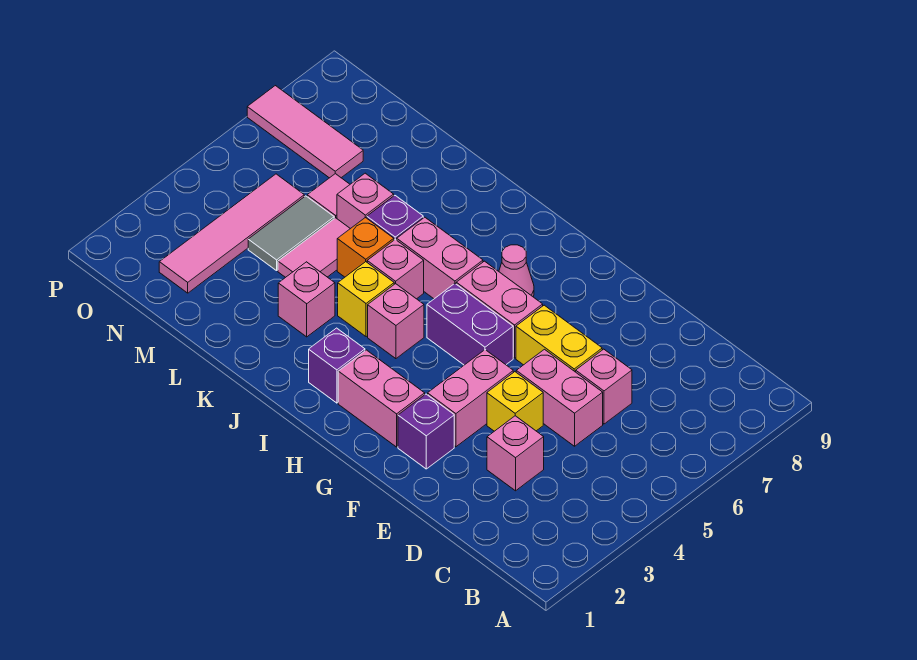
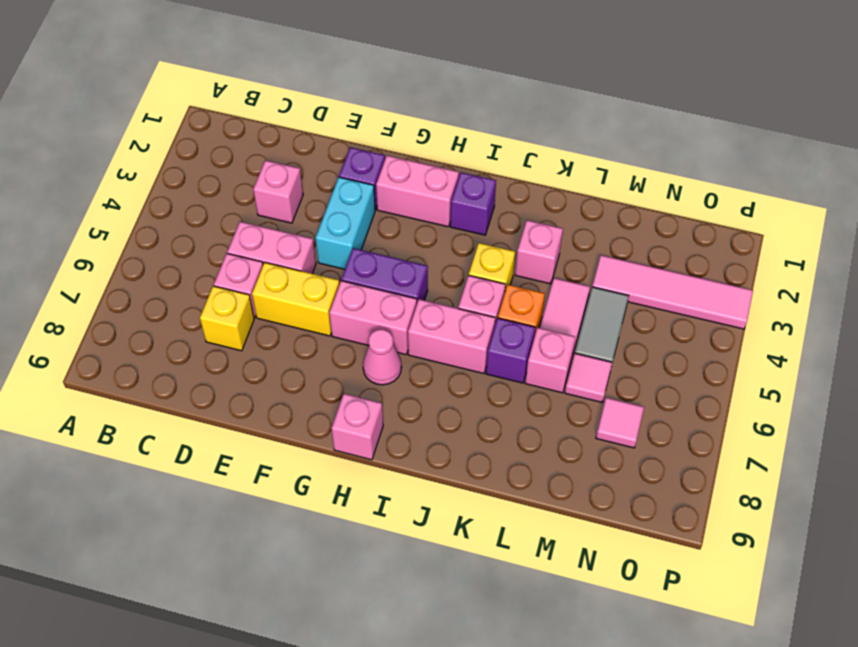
yellow 1x1 brick [487,372,543,431] -> yellow 1x1 brick moved to [200,286,254,351]
pink 1x2 brick [428,350,513,447] -> cyan 1x2 brick [315,177,375,269]
pink 1x1 brick [368,284,424,359] -> pink 1x1 brick moved to [331,394,383,460]
pink 1x4 tile [159,174,304,293] -> pink 1x4 tile turned to [592,255,753,329]
pink 1x3 tile [247,86,363,178] -> pink 1x1 tile [596,398,644,448]

